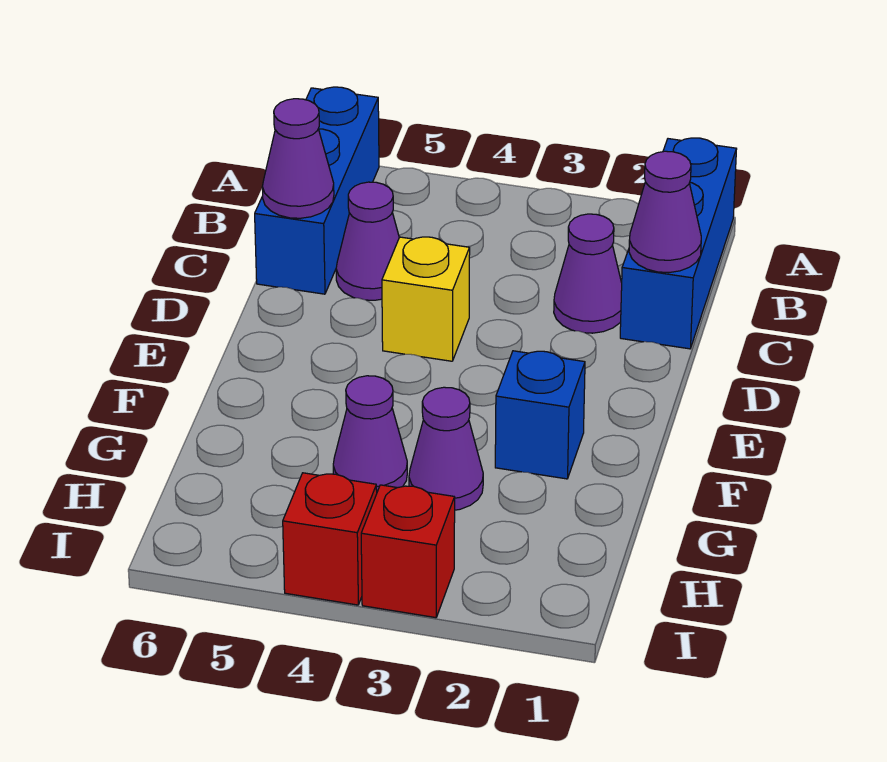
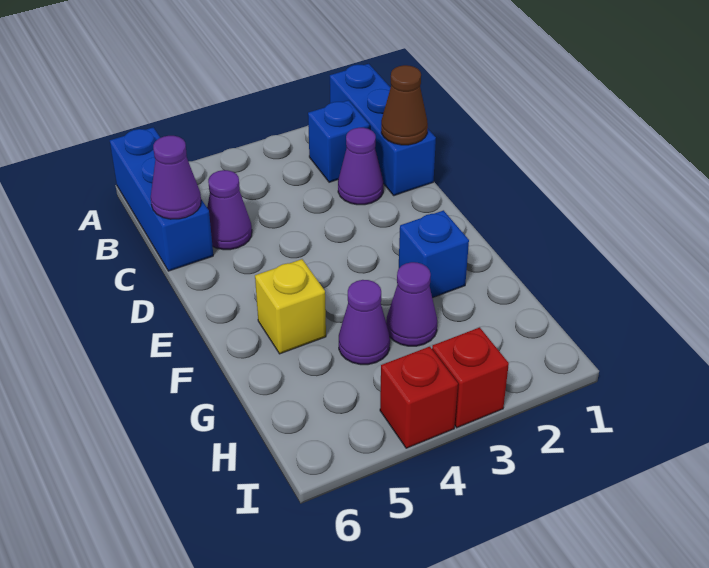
none -> blue 1x1 brick [308,100,370,182]
purple 1x1 cone [629,151,701,273] -> brown 1x1 cone [381,65,428,145]
yellow 1x1 brick [382,237,470,361] -> yellow 1x1 brick moved to [255,259,326,354]

